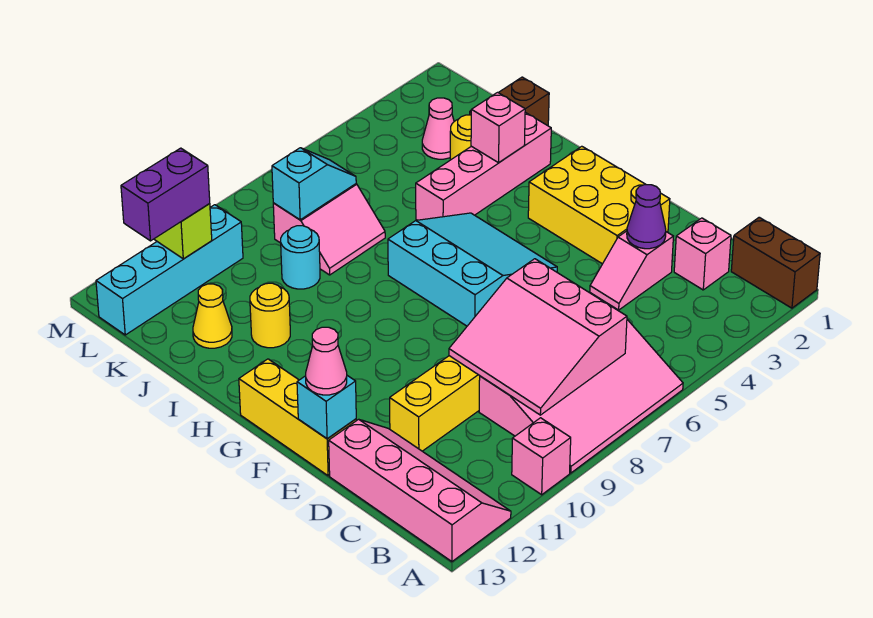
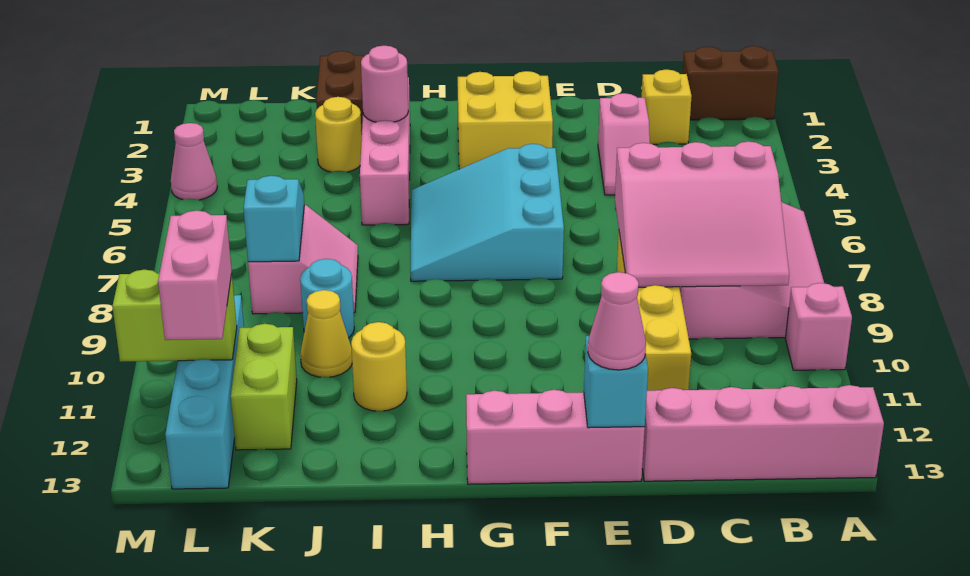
pink 1x1 brick [674,218,731,290] -> yellow 1x1 brick [642,69,692,144]
purple 1x1 cone [627,185,666,249] -> none
yellow 2x3 brick [528,146,670,264] -> yellow 2x2 brick [458,71,553,169]
yellow 1x3 brick [239,359,356,476] -> pink 1x3 brick [466,390,645,484]
cyan 3x3 slope [388,213,557,326] -> cyan 3x3 slope turned to [410,144,564,281]
pink 1x1 brick [471,92,525,163] -> pink 1x1 round brick [361,46,408,122]
yellow 1x1 cone [193,284,232,348] -> yellow 1x1 cone moved to [300,290,352,377]
pink 1x1 cone [422,98,454,159] -> pink 1x1 cone moved to [171,123,217,200]
none -> lime 1x2 brick [231,324,297,450]
purple 1x2 brick [121,148,210,241] -> pink 1x2 brick [158,211,232,340]

